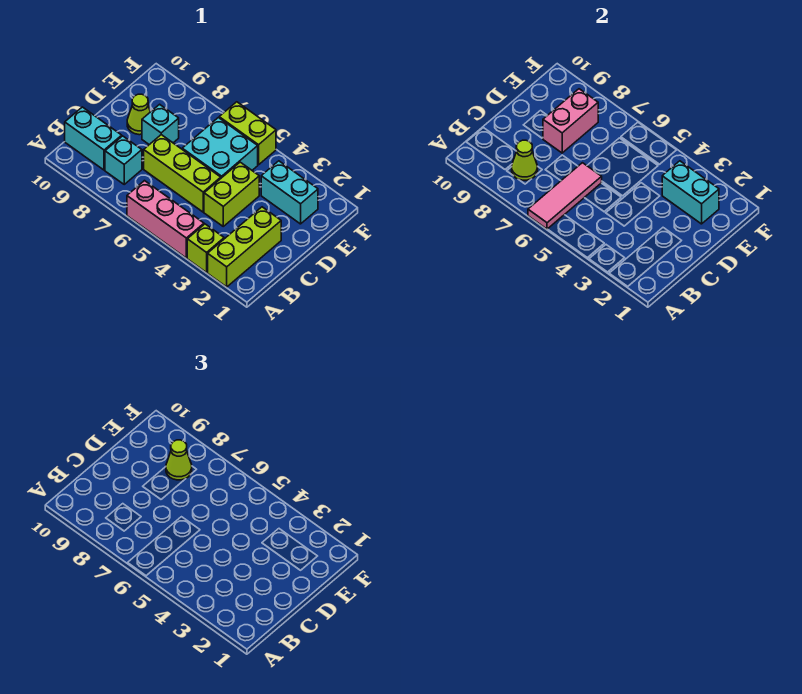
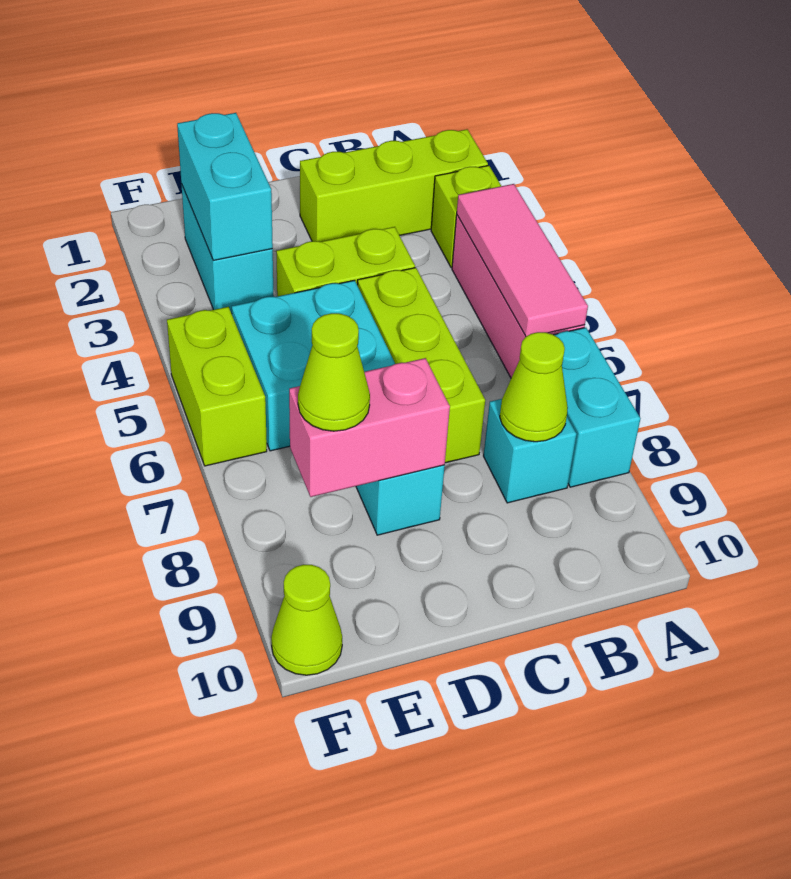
pink 1x3 tile [528,163,602,229] -> pink 1x3 tile turned to [457,184,588,336]
cyan 1x2 brick [65,107,122,170] -> cyan 1x2 brick moved to [554,328,640,487]
lime 1x1 cone [127,94,150,135] -> lime 1x1 cone moved to [271,565,342,675]

